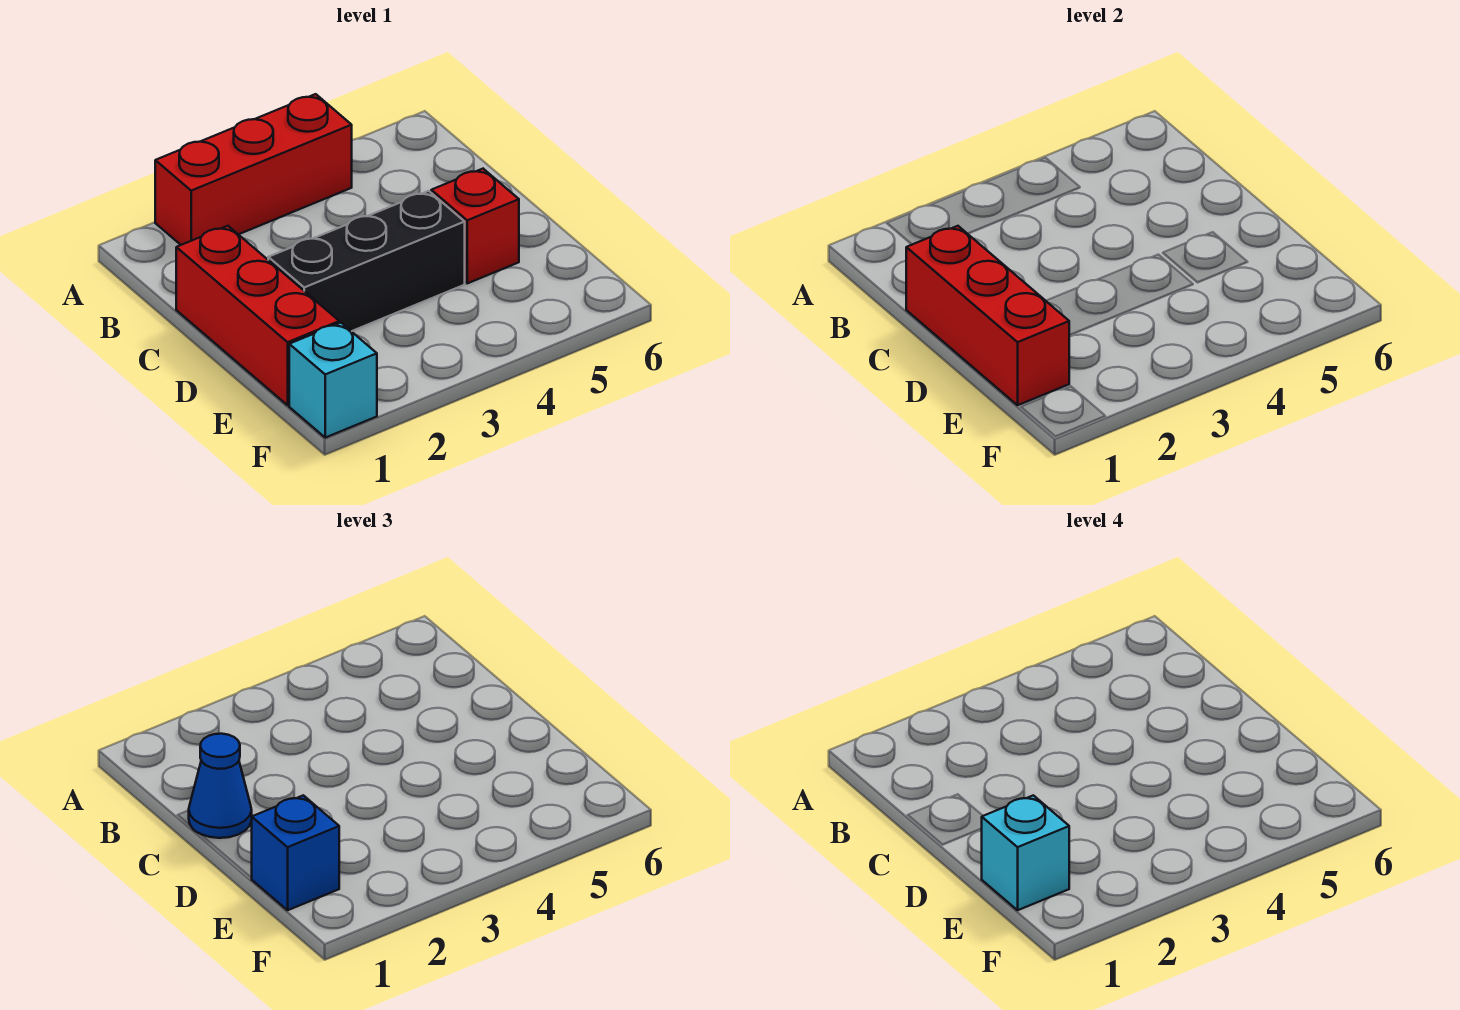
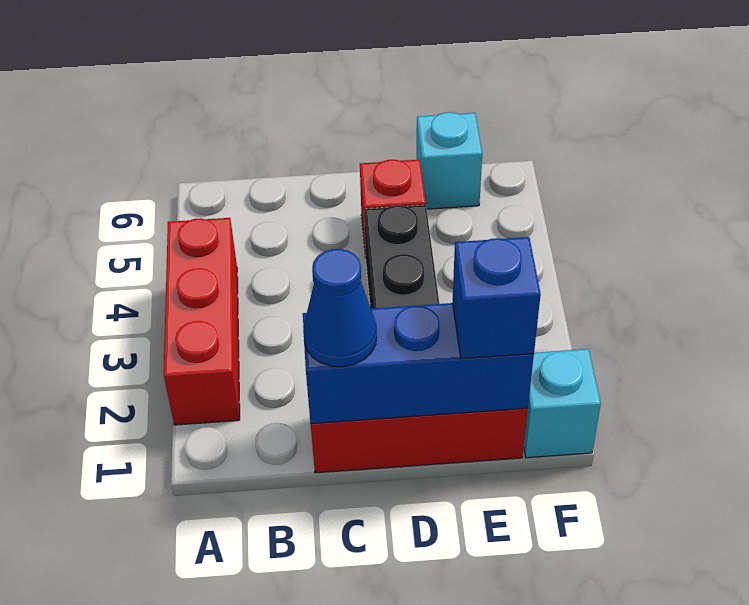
red 1x3 brick [906,226,1069,405] -> blue 1x3 brick [303,303,534,424]
cyan 1x1 brick [982,795,1069,910] -> cyan 1x1 brick moved to [417,112,482,209]

